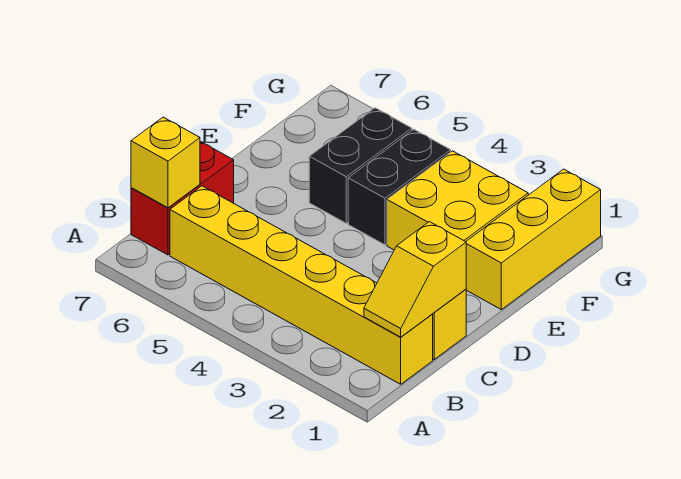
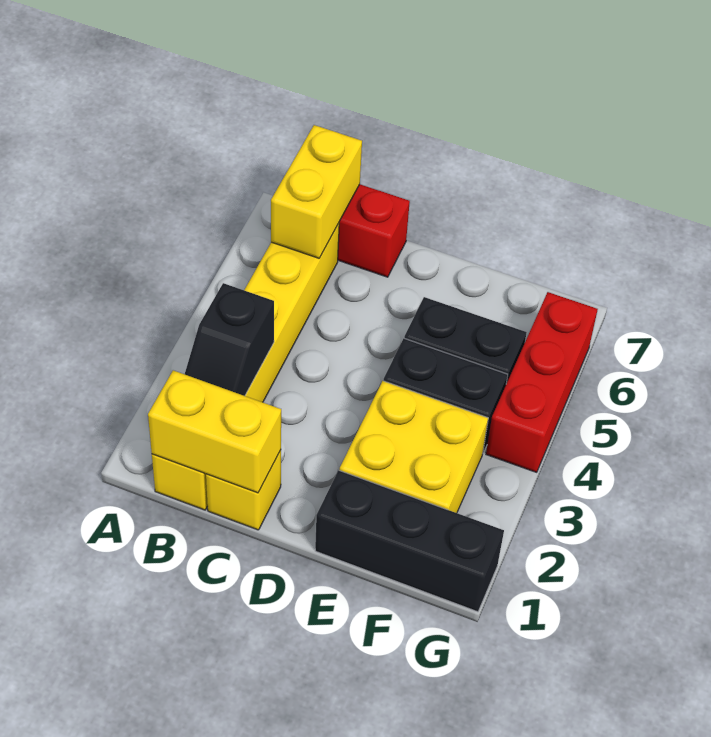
yellow 1x2 slope [364,222,466,337] -> yellow 1x2 brick [148,370,281,493]
none -> black 1x2 slope [185,283,274,396]
yellow 1x1 brick [131,117,200,208] -> yellow 1x2 brick [271,125,362,258]
yellow 1x3 brick [466,169,601,310] -> black 1x3 brick [315,470,504,612]
none -> red 1x3 brick [486,292,598,472]

